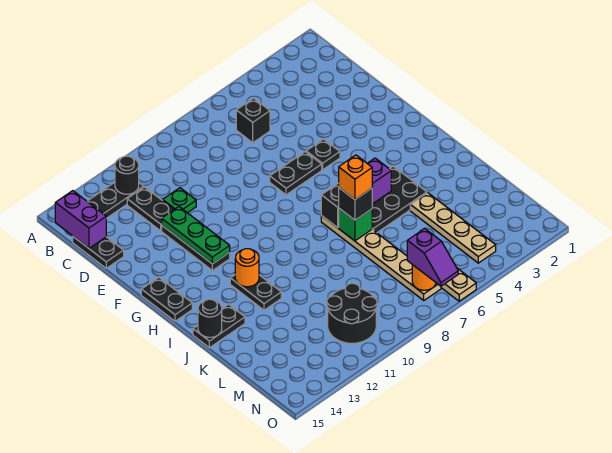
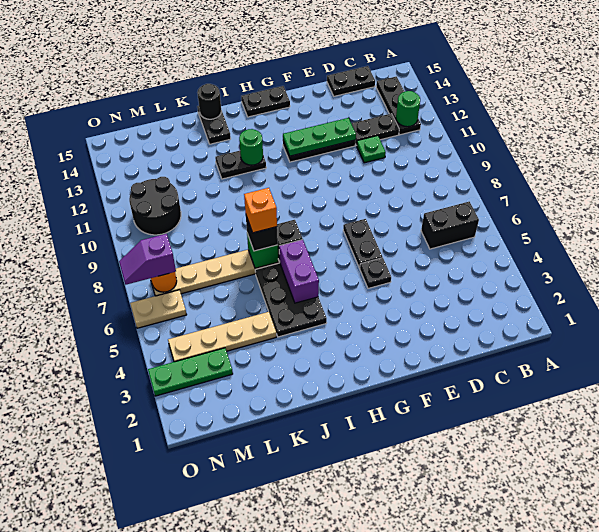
black 1x1 round brick [115,156,139,194] -> green 1x1 round brick [396,91,420,127]
purple 1x2 brick [55,191,106,248] -> none
black 1x1 brick [236,98,270,143] -> black 1x2 brick [421,202,479,249]
orange 1x1 round brick [235,249,259,287] -> green 1x1 round brick [239,129,263,165]
none -> green 1x3 plate [148,348,233,396]

